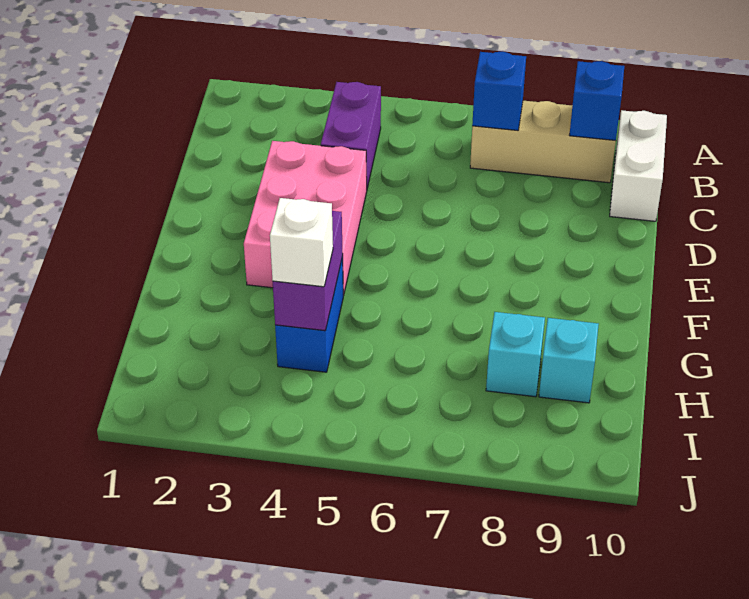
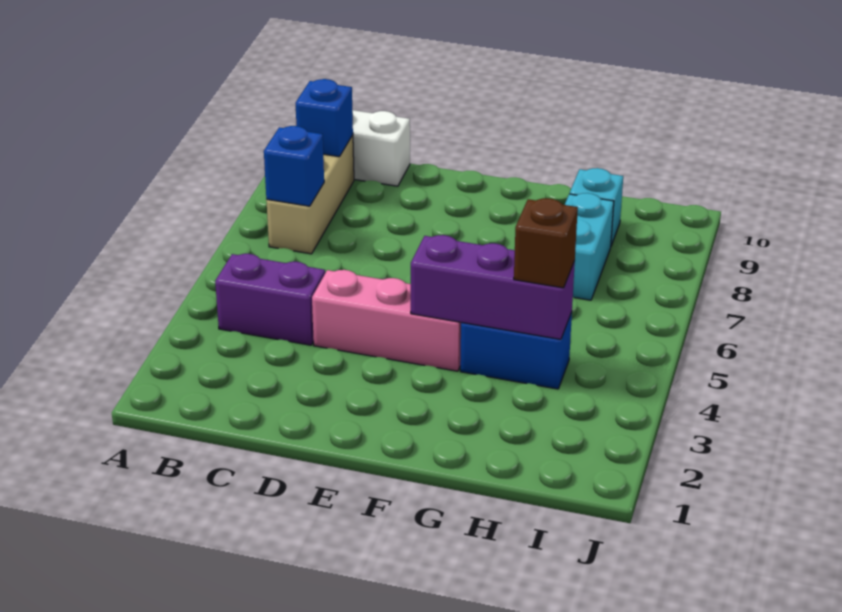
pink 2x3 brick [244,141,367,295] -> pink 1x3 brick [312,270,461,371]
purple 1x2 brick [273,211,343,331] -> purple 1x3 brick [411,235,575,339]
white 1x1 brick [270,198,333,287] -> brown 1x1 brick [514,198,578,288]
cyan 1x1 brick [486,312,545,397] -> cyan 1x2 brick [565,193,614,300]

